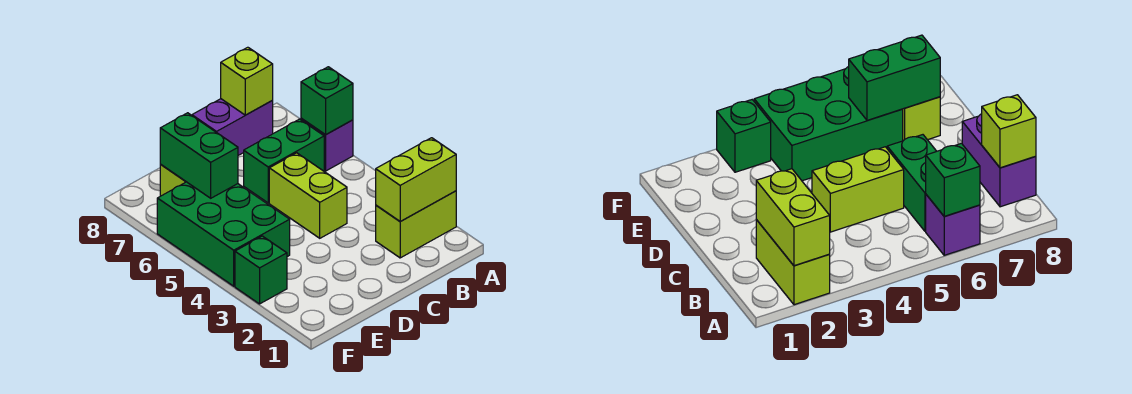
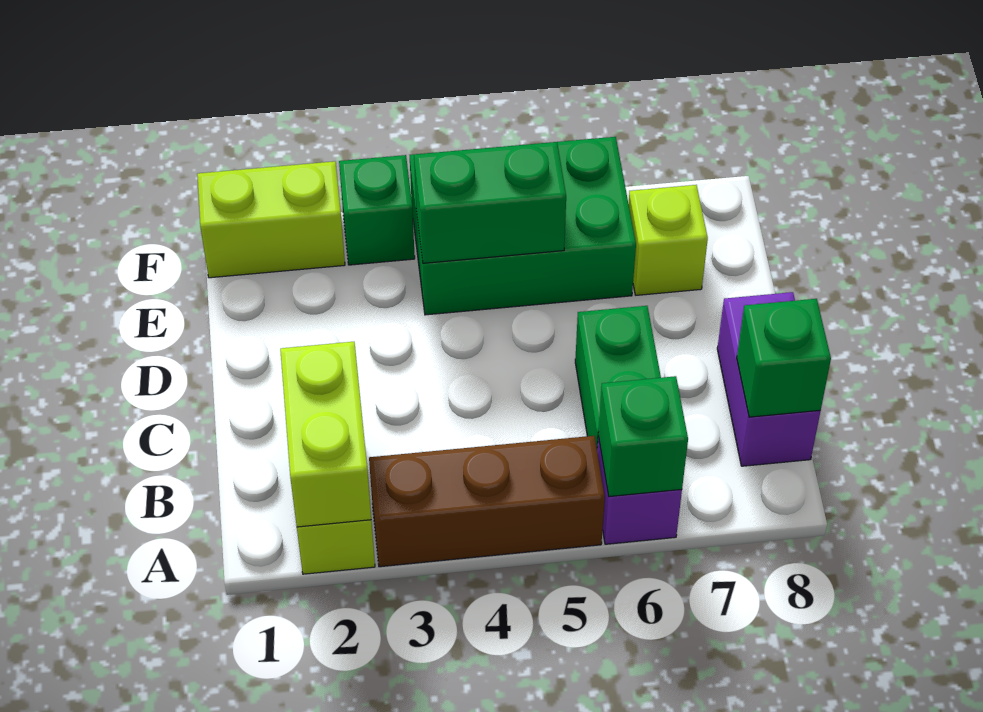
none -> brown 1x3 brick [369,436,605,567]
lime 1x1 brick [221,47,273,115] -> green 1x1 brick [737,299,831,417]
lime 1x2 brick [269,153,347,238] -> lime 1x2 brick moved to [197,161,345,278]
green 1x2 brick [160,113,238,198] -> green 1x2 brick moved to [414,142,566,263]

